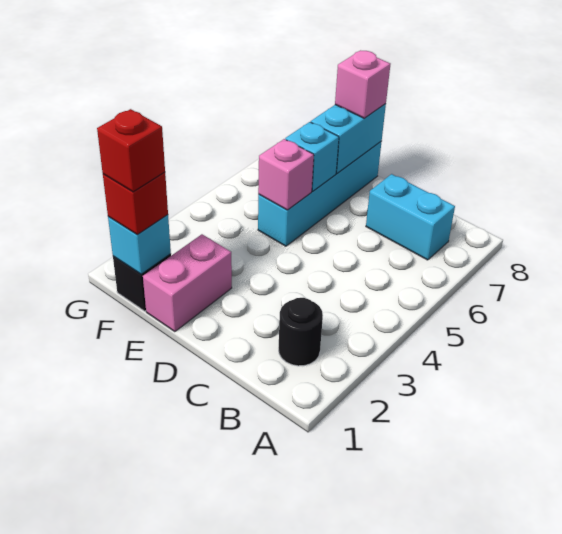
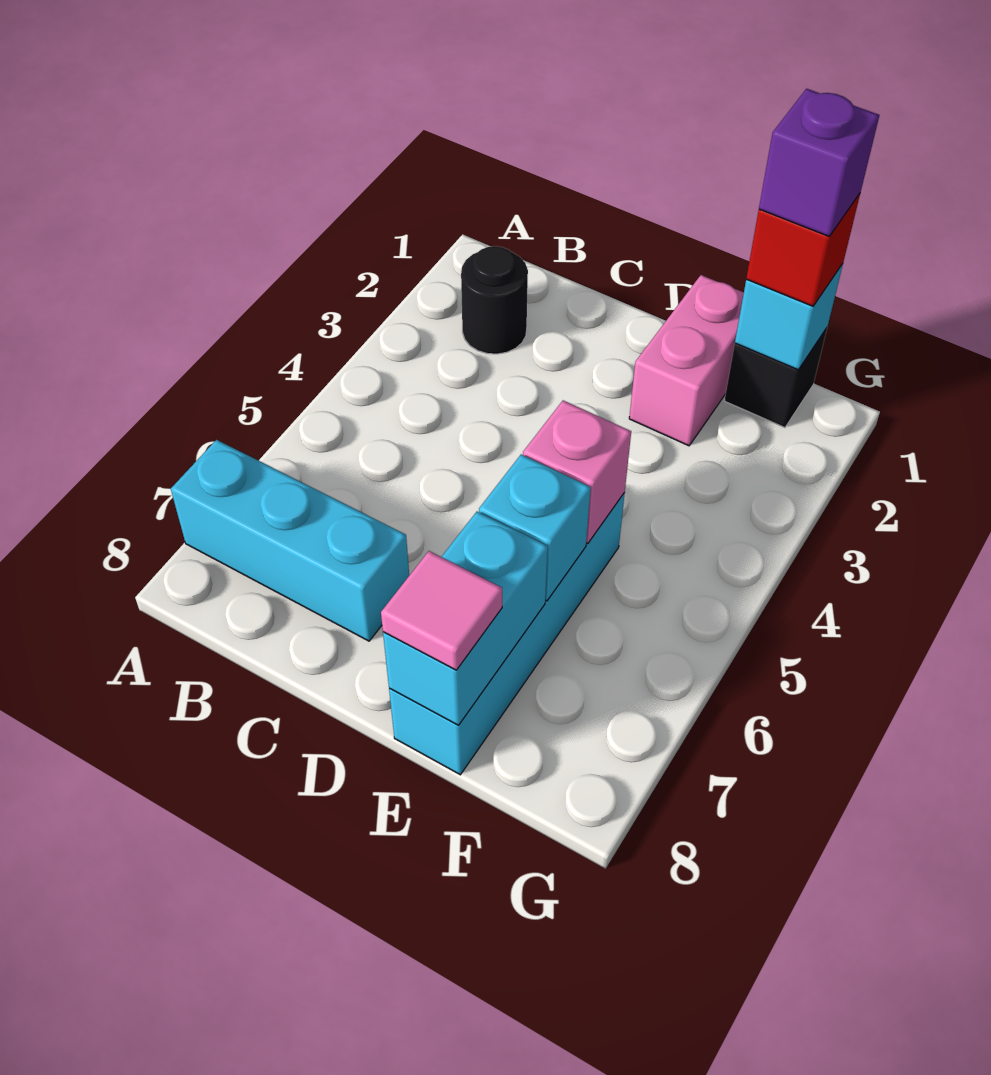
cyan 1x2 brick [366,174,455,260] -> cyan 1x3 brick [171,440,409,641]
pink 1x1 brick [335,51,390,118] -> pink 1x1 tile [381,551,502,670]
red 1x1 brick [97,109,165,192] -> purple 1x1 brick [759,89,879,236]

